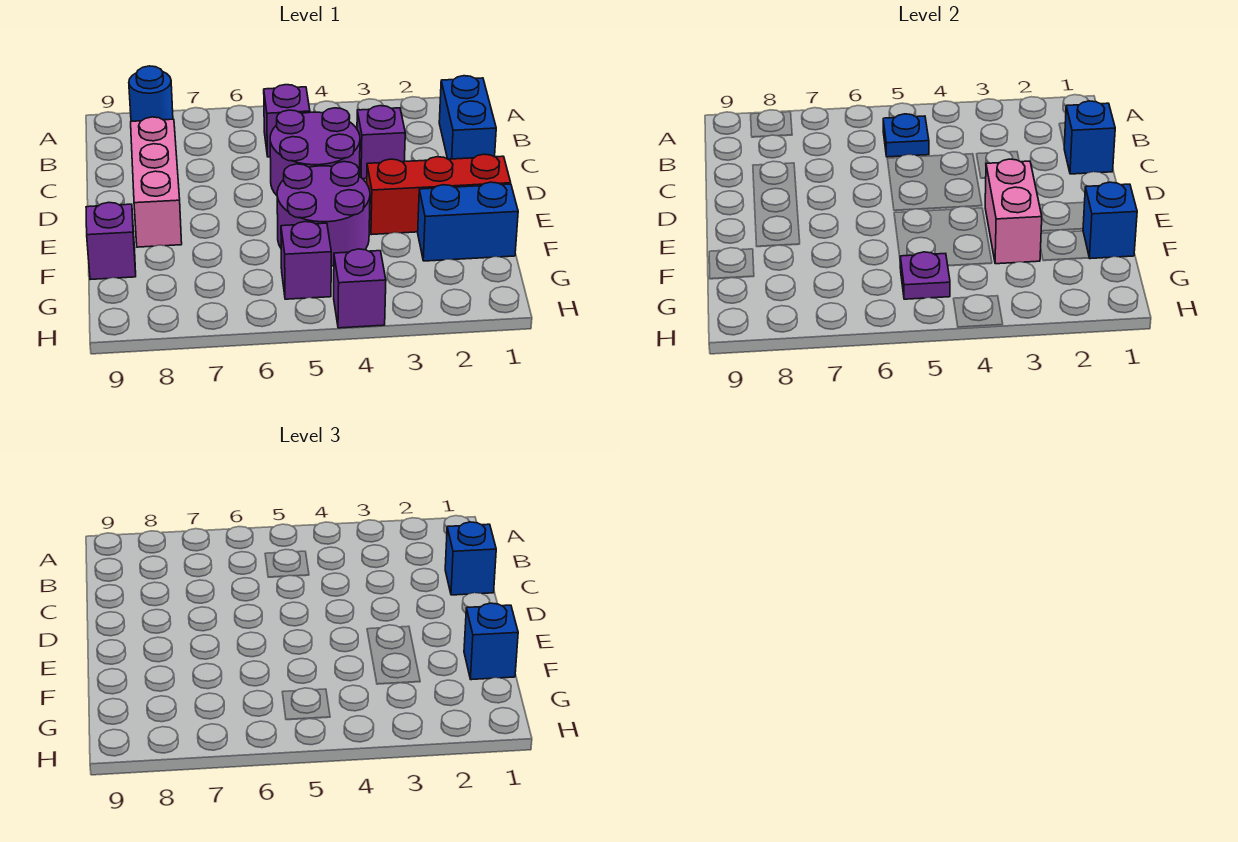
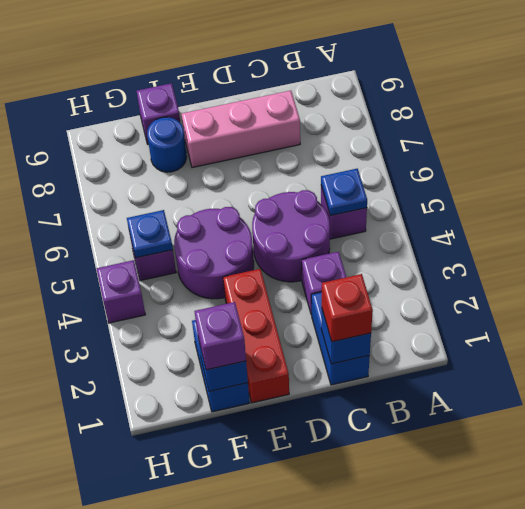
blue 1x1 round brick [129,66,173,121] -> blue 1x1 round brick moved to [147,117,187,172]
blue 1x2 brick [439,76,496,159] -> blue 1x2 brick turned to [311,292,370,385]
blue 1x1 brick [445,522,496,595] -> red 1x1 brick [322,274,373,342]
pink 1x2 brick [985,159,1042,264] -> none
blue 1x1 brick [464,603,518,680] -> purple 1x1 brick [195,302,246,370]
purple 1x1 plate [900,252,950,299] -> blue 1x1 plate [127,210,173,258]

